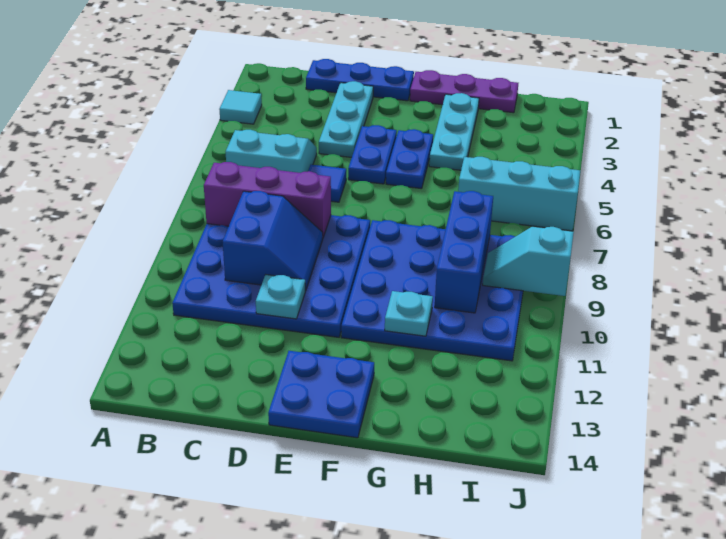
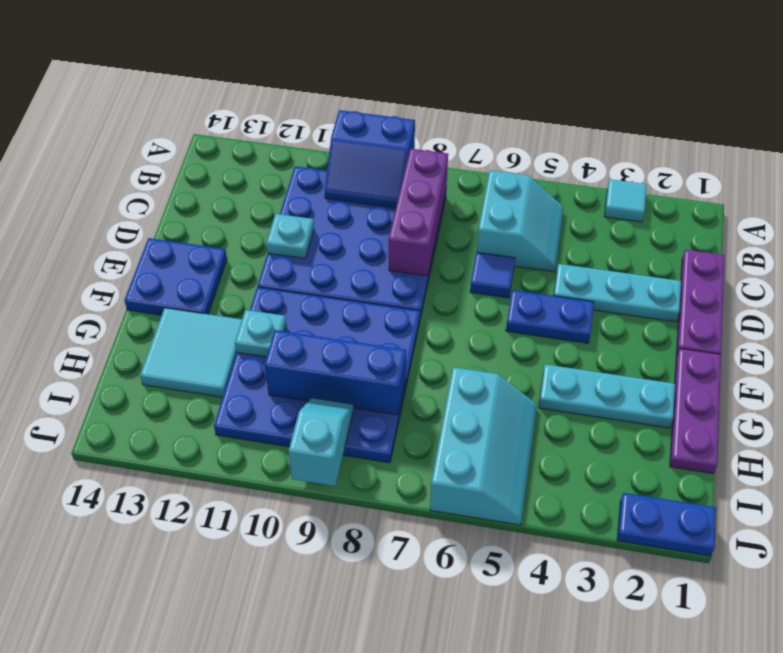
blue 1x3 plate [306,59,414,101] -> purple 1x3 plate [676,250,724,356]
blue 2x2 slope [223,191,323,291] -> blue 2x2 slope moved to [325,110,415,208]
blue 1x2 plate [386,129,433,189] -> blue 1x2 plate moved to [617,493,716,556]
none -> cyan 2x2 tile [140,308,242,397]

